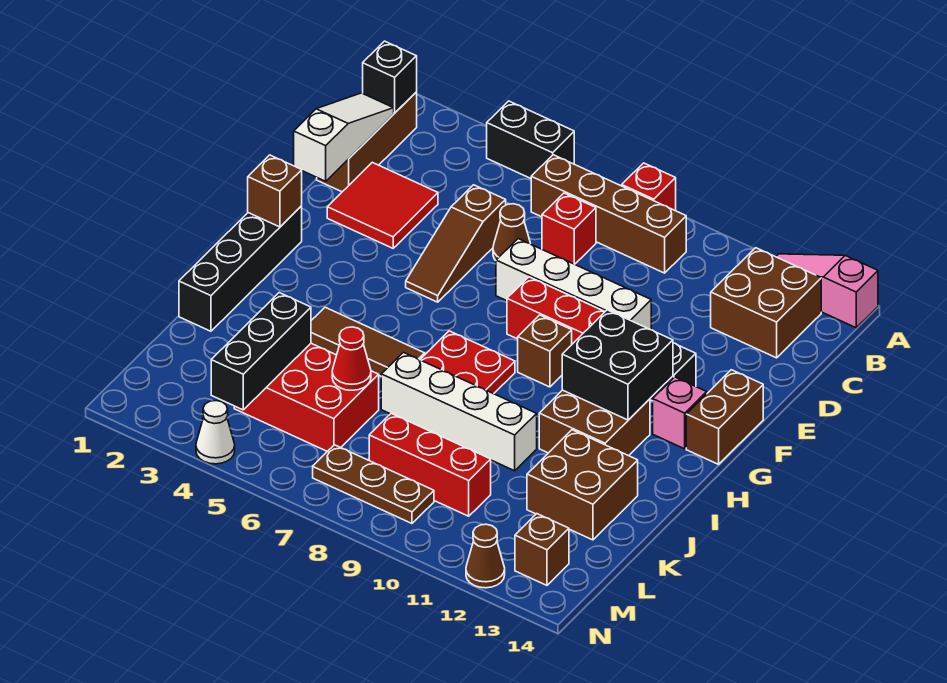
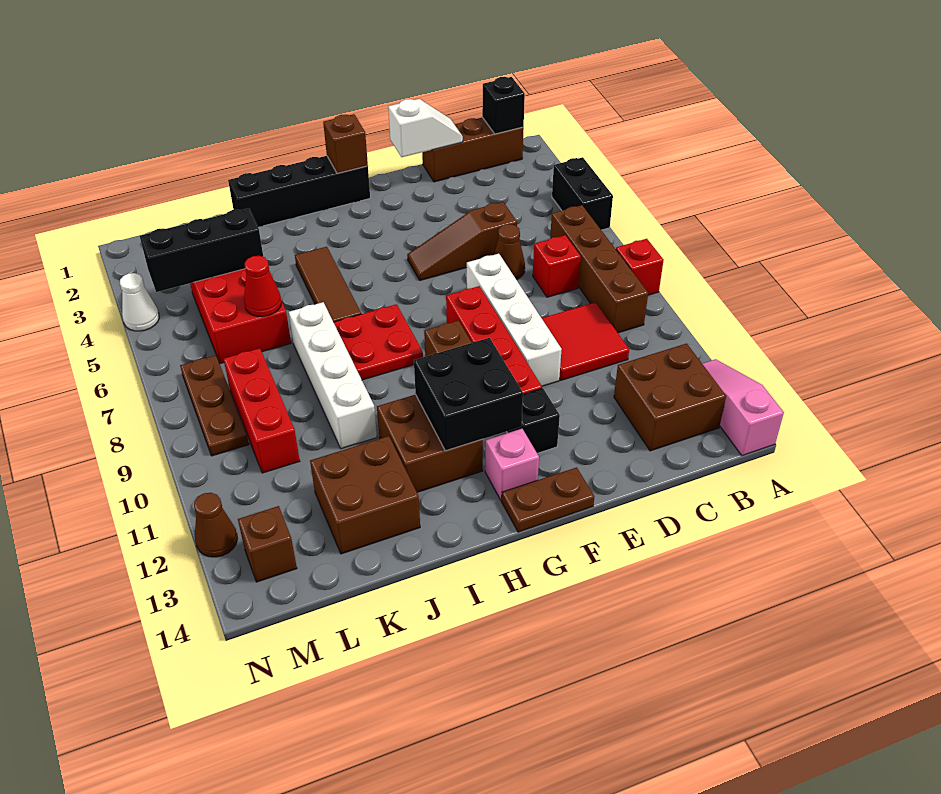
white 1x3 slope [294,93,394,181] -> white 1x2 slope [388,99,463,157]
red 2x2 tile [327,162,438,248] -> red 2x2 tile moved to [542,302,629,380]
brown 1x2 brick [686,370,763,464] -> brown 1x2 plate [502,467,594,532]

